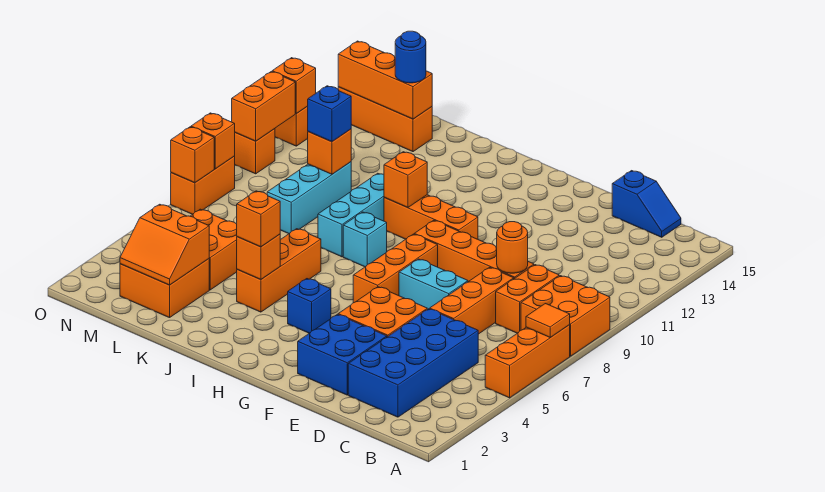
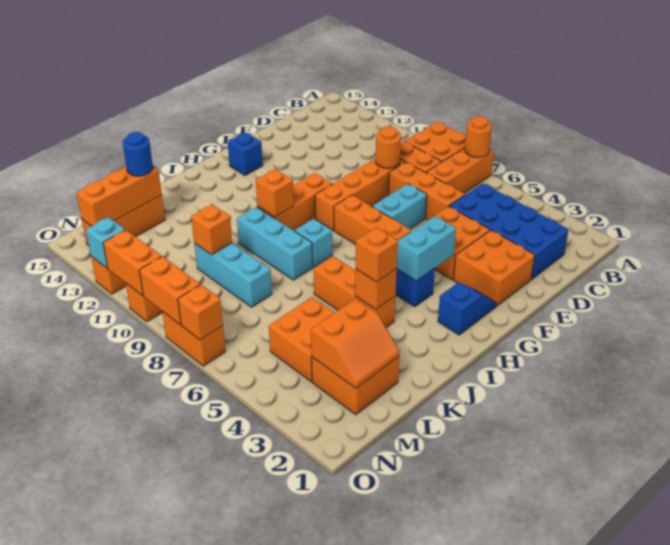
orange 1x3 brick [485,325,570,398] -> orange 1x3 brick turned to [426,148,494,193]
orange 1x1 tile [526,304,570,337] -> orange 1x1 round brick [465,116,492,157]
blue 1x2 slope [612,171,681,237] -> blue 1x2 slope moved to [438,282,496,335]
blue 2x2 brick [298,314,387,395] -> orange 2x2 brick [453,230,535,306]
none -> cyan 1x2 brick [397,216,456,281]
blue 1x1 brick [308,86,351,142] -> blue 1x1 brick moved to [228,132,263,175]
orange 1x1 brick [191,113,235,169] -> orange 1x2 brick [139,256,200,325]
orange 1x1 brick [272,58,316,114] -> cyan 1x1 brick [86,217,125,268]

